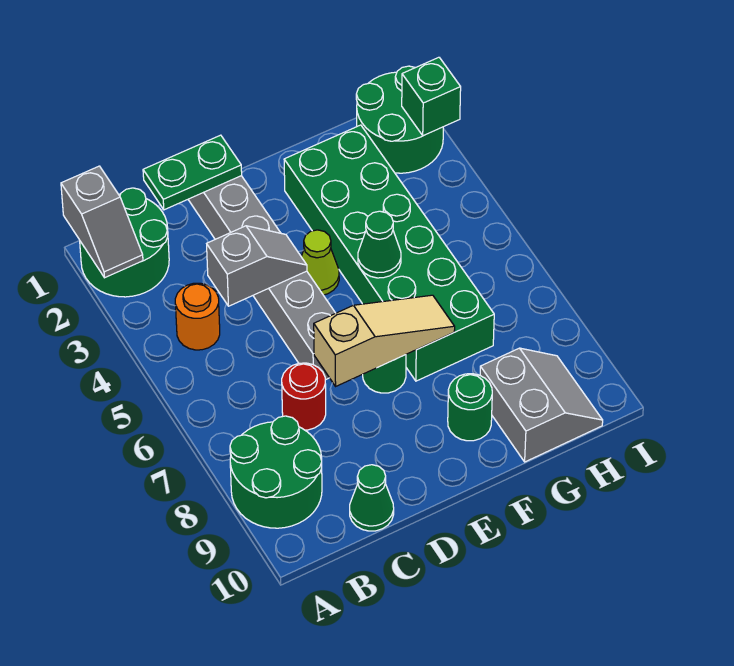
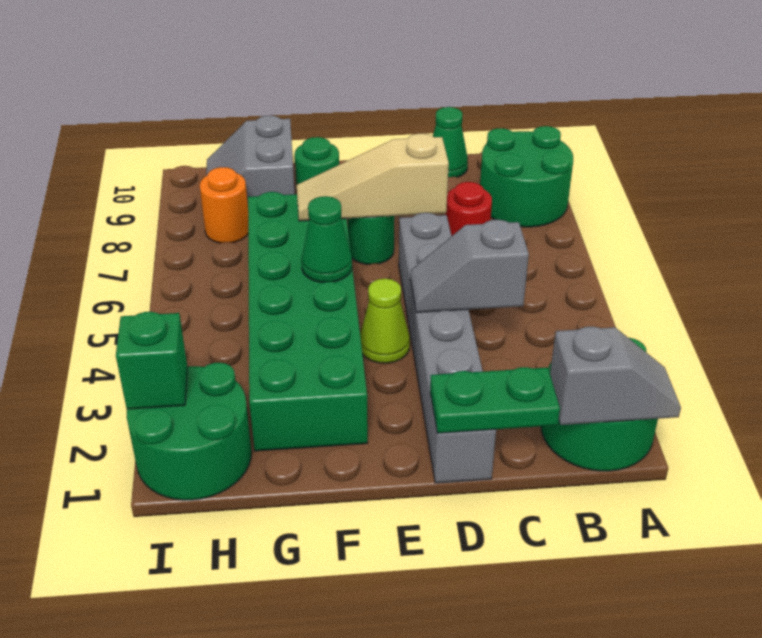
grey 1x2 slope [61,166,143,278] -> grey 1x2 slope turned to [550,326,681,425]
orange 1x1 round brick [175,283,220,350] -> orange 1x1 round brick moved to [200,167,248,243]

